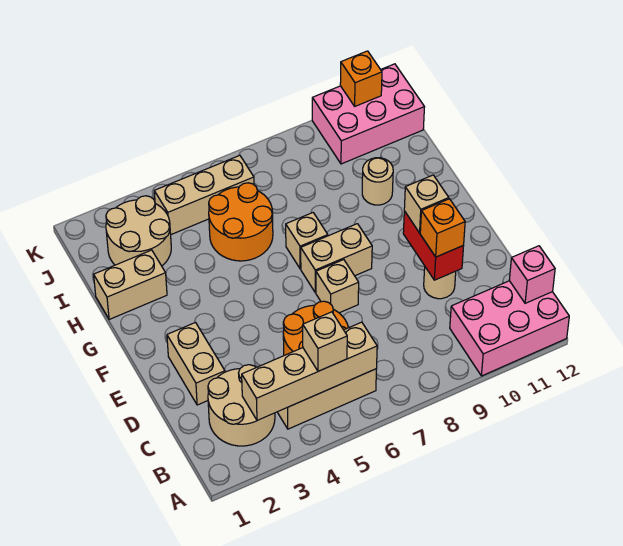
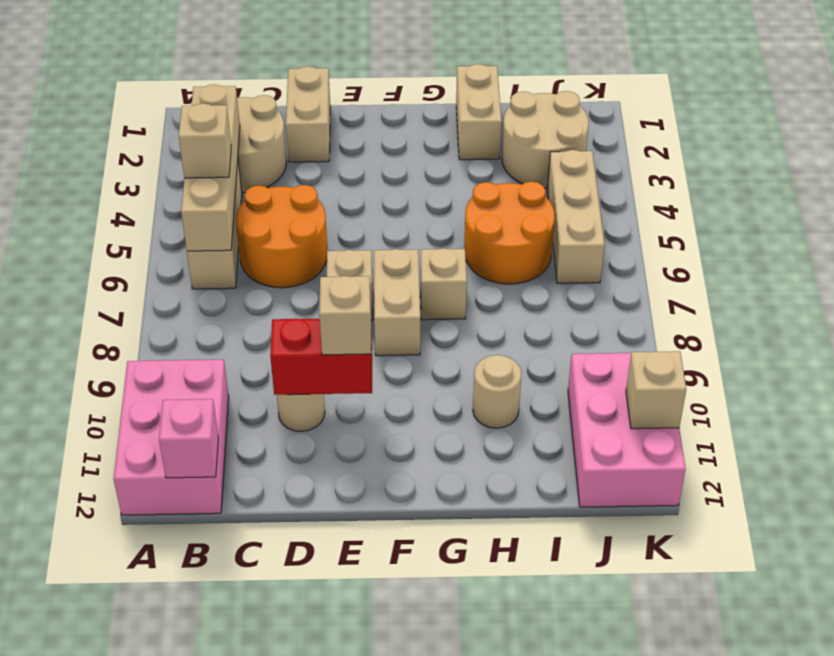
tan 1x2 brick [167,323,225,405] -> tan 1x2 brick turned to [286,66,330,162]
orange 1x1 brick [420,199,465,257] -> none
orange 1x1 brick [340,51,382,106] -> tan 1x1 brick [626,351,686,429]

